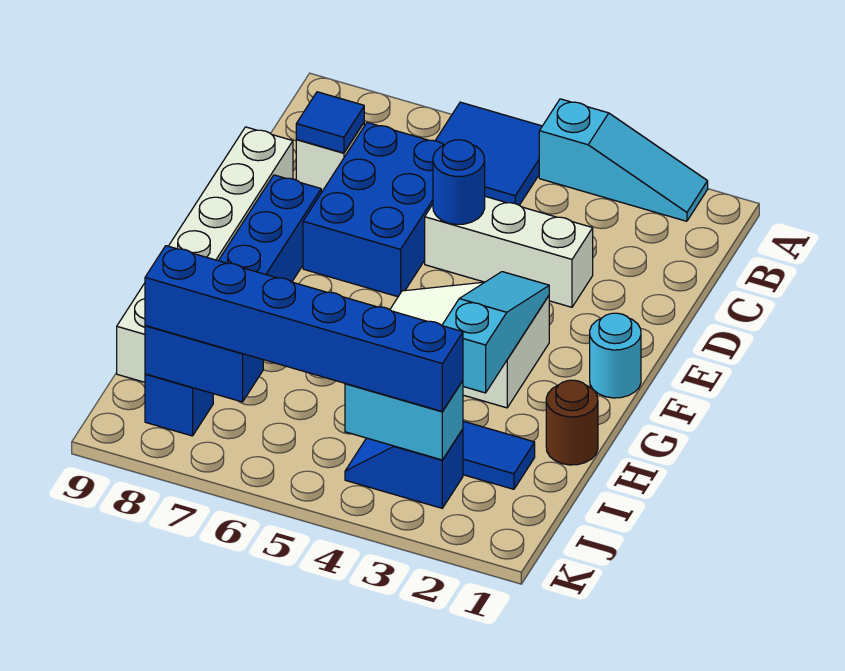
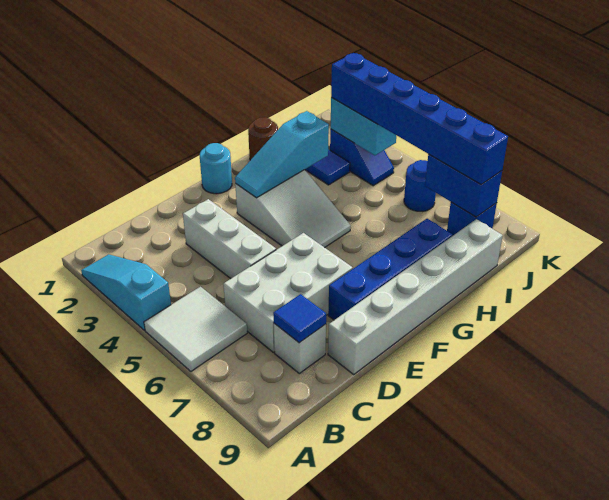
blue 2x2 tile [435,102,542,205] -> white 2x2 tile [144,287,247,371]
blue 2x3 brick [303,123,443,297] -> white 2x3 brick [224,233,353,352]
blue 1x1 round brick [433,140,485,224] -> blue 1x1 round brick moved to [404,160,436,211]

